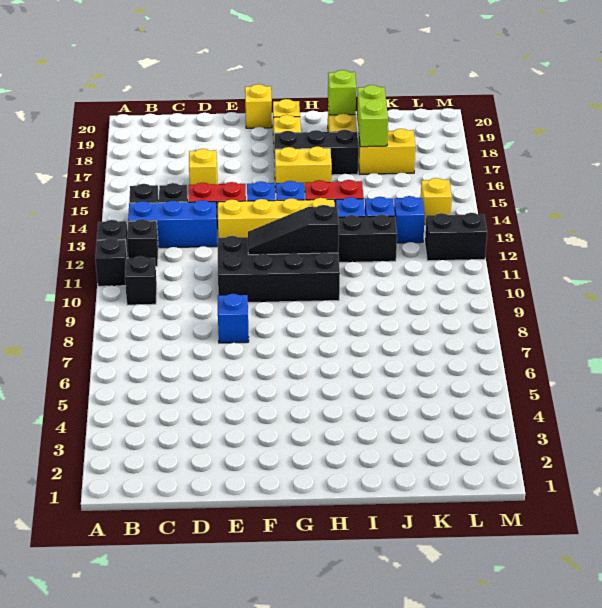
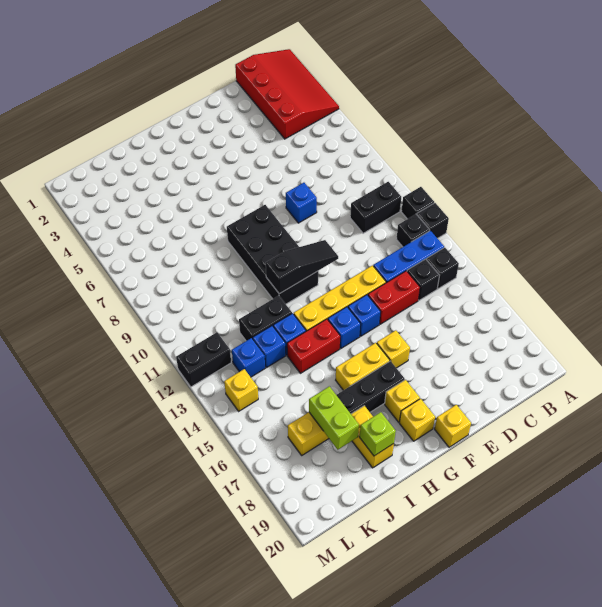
none -> red 3x4 slope [235,49,339,139]
black 1x1 brick [125,256,157,305] -> black 1x2 brick [350,182,401,233]
yellow 1x1 brick [189,149,217,185] -> yellow 1x1 brick moved to [377,330,410,368]
black 2x4 brick [218,236,340,302] -> black 2x4 brick turned to [227,205,318,304]

